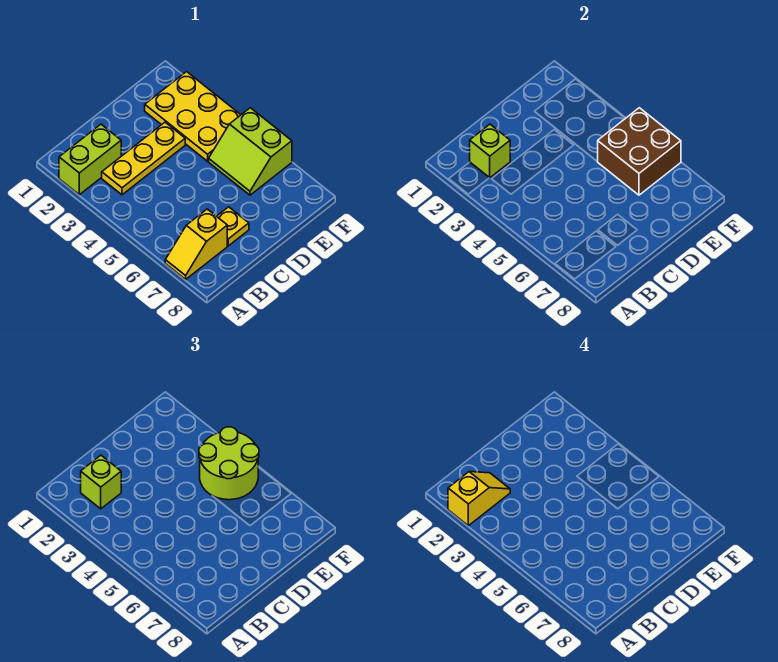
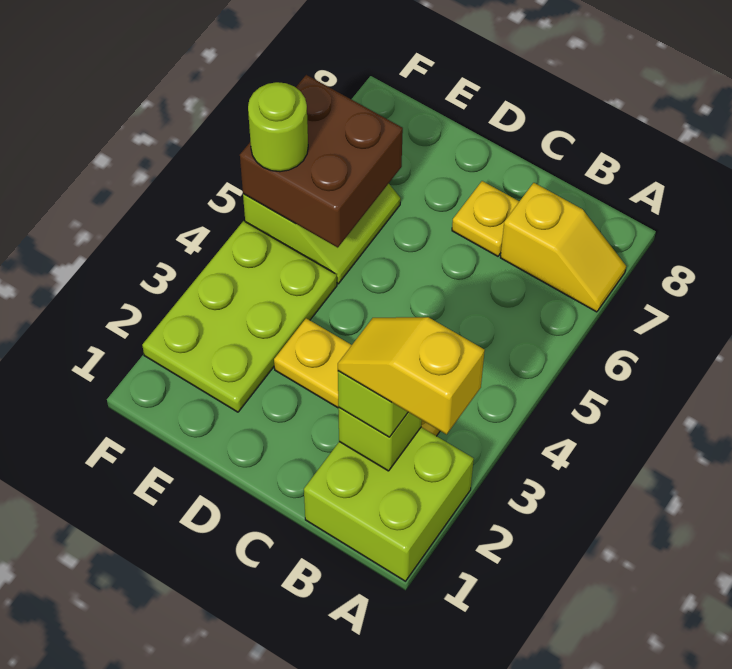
lime 1x2 brick [59,124,121,195] -> lime 2x2 brick [304,427,474,581]
yellow 2x3 plate [145,72,241,161] -> lime 2x3 plate [142,221,337,412]
lime 2x2 round brick [199,427,259,500] -> lime 1x1 round brick [248,82,308,172]

